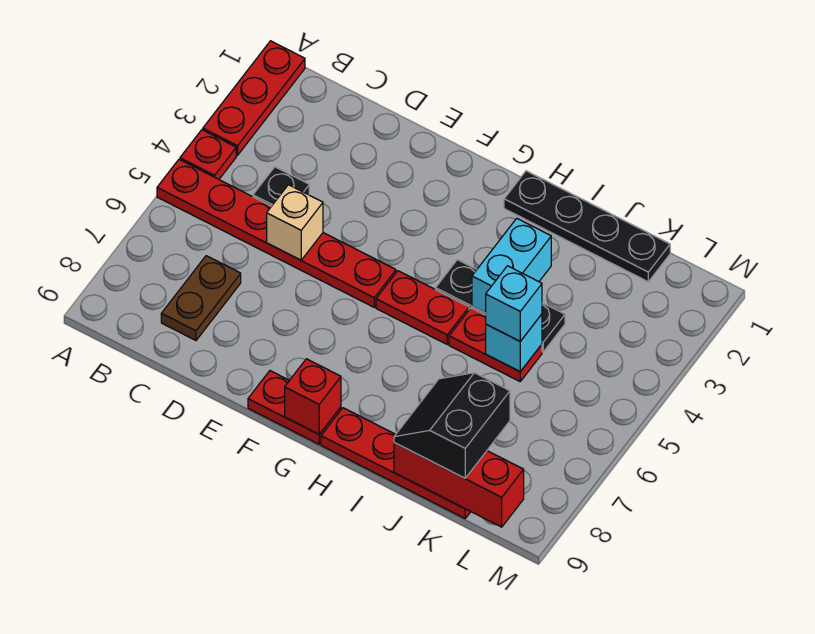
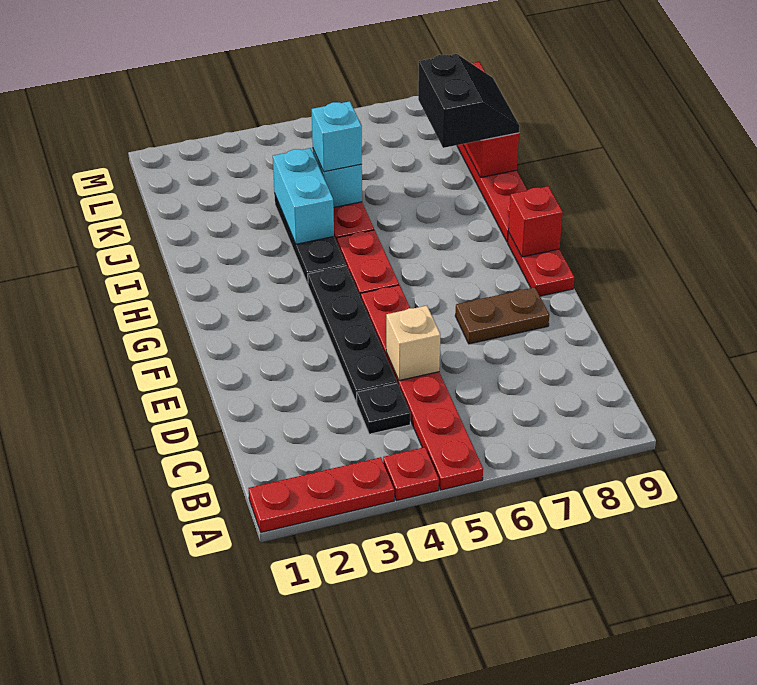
brown 1x2 plate [161,256,241,340] -> brown 1x2 plate moved to [455,287,549,344]
black 1x4 plate [504,171,670,282] -> black 1x4 plate moved to [308,266,397,403]
cyan 1x2 brick [472,219,551,313] -> cyan 1x2 brick turned to [273,148,334,244]
black 2x2 slope [394,373,510,478] -> black 2x2 slope turned to [418,54,520,148]

